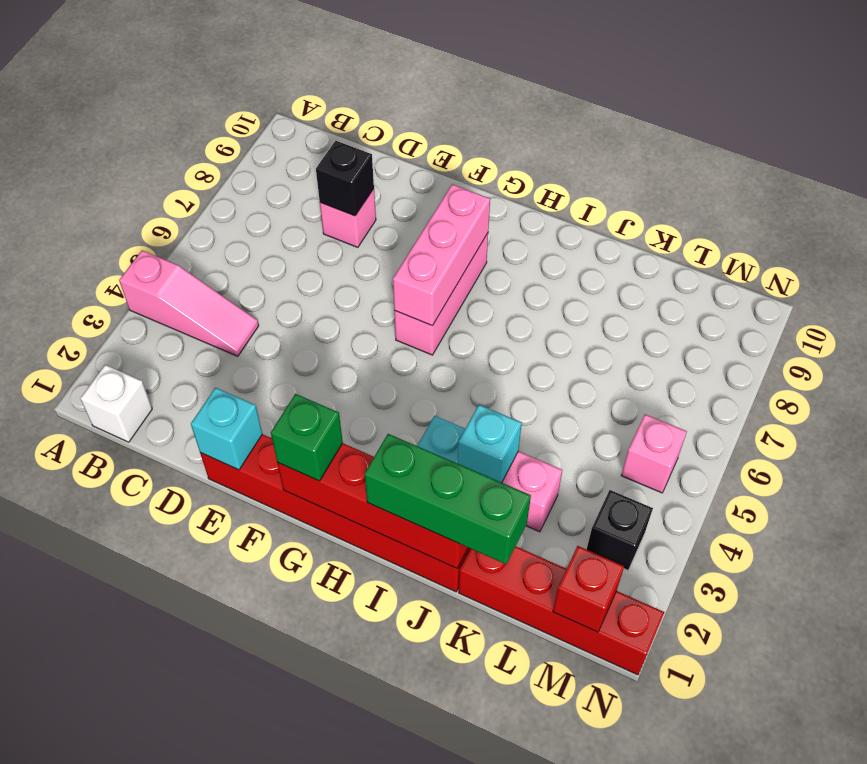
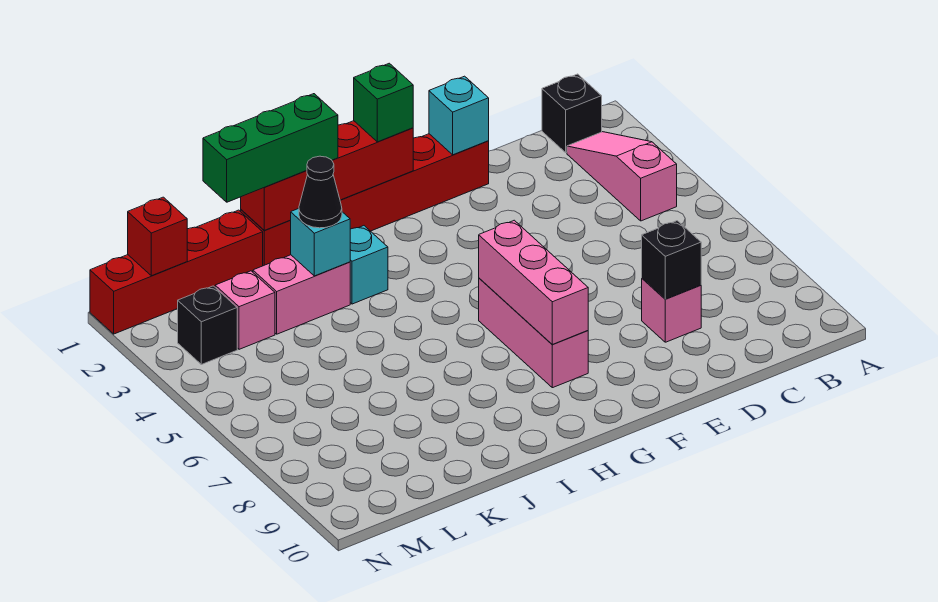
pink 1x3 slope [119,250,259,356] -> pink 1x3 slope turned to [567,132,677,221]
white 1x1 brick [80,365,152,442] -> black 1x1 brick [542,74,602,153]
none -> black 1x1 cone [299,156,342,228]
pink 1x1 brick [621,414,687,493] -> pink 1x1 brick moved to [215,271,275,349]

